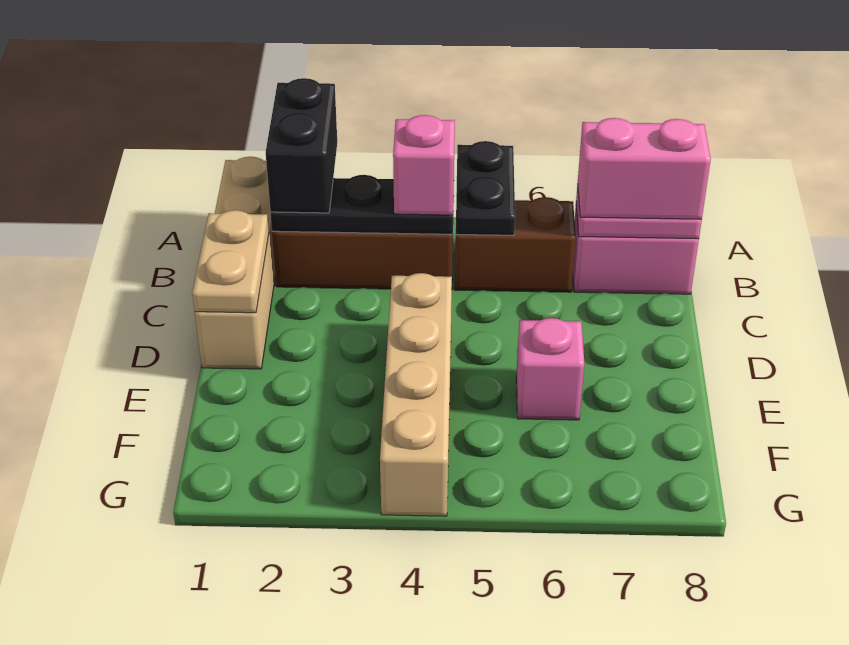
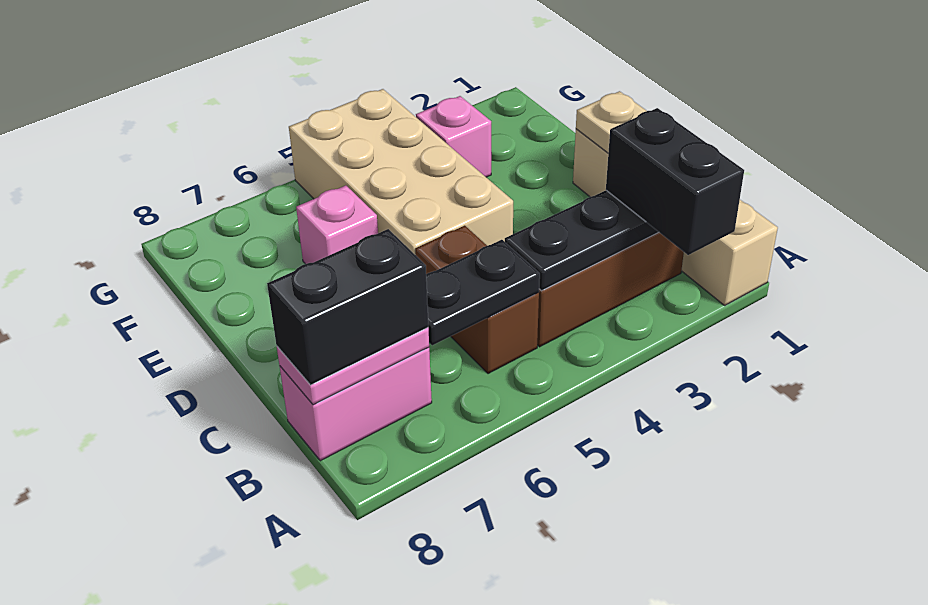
black 1x2 plate [456,141,515,235] -> black 1x2 plate turned to [426,240,540,345]
pink 1x1 brick [393,115,455,215] -> pink 1x1 brick moved to [416,96,491,177]
brown 1x2 brick [455,197,576,292] -> brown 1x2 brick turned to [415,226,539,374]
pink 1x2 brick [578,118,711,220] -> black 1x2 brick [267,229,428,385]
tan 1x4 brick [380,273,452,516] -> tan 2x4 brick [289,89,513,255]

